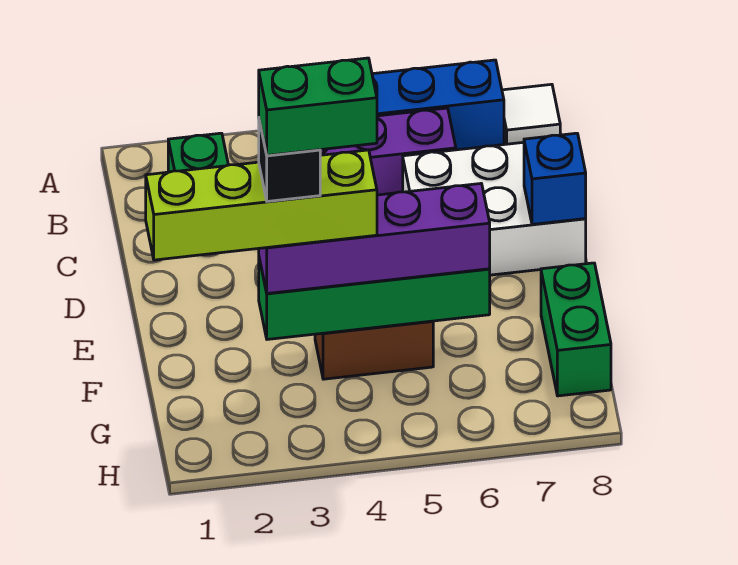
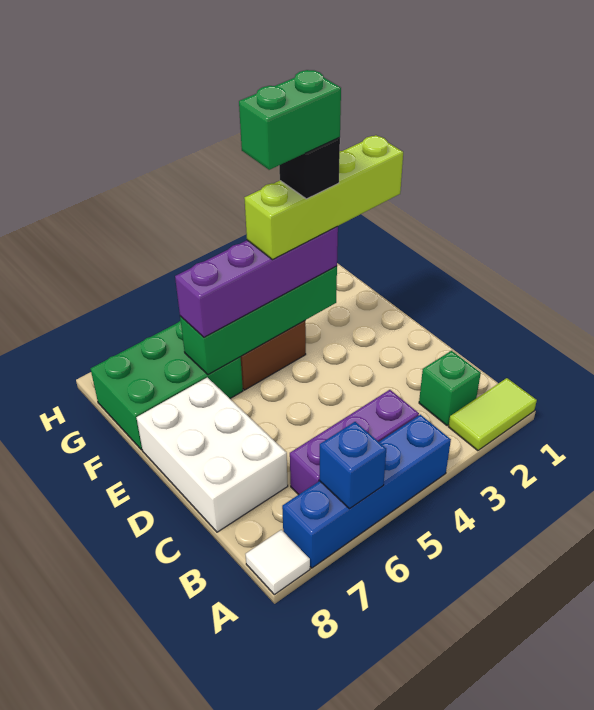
none -> lime 1x2 tile [449,378,537,451]
white 2x3 brick [403,142,586,275] -> white 2x3 brick turned to [136,377,288,532]
blue 1x1 brick [524,133,586,224] -> blue 1x1 brick moved to [319,422,386,509]
green 1x2 brick [541,263,611,396] -> green 2x3 brick [91,320,243,450]

